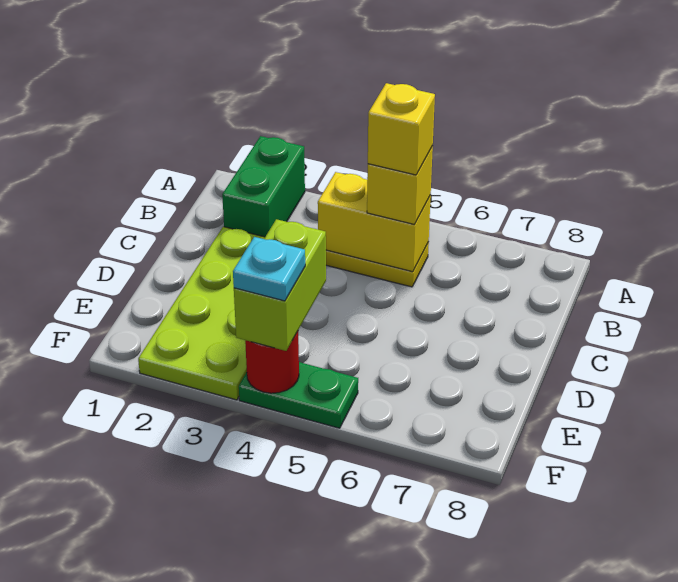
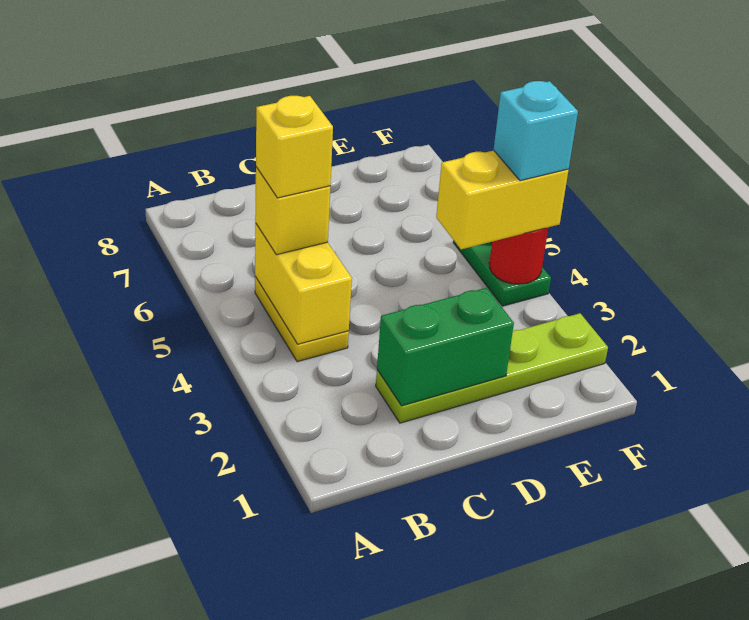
green 1x2 brick [222,136,305,237] -> green 1x2 brick moved to [377,288,514,406]
lime 2x4 plate [138,227,265,400] -> lime 1x4 plate [376,313,608,423]
lime 1x2 brick [234,219,326,351] -> yellow 1x2 brick [436,150,568,249]
cyan 1x1 plate [233,237,305,301] -> cyan 1x1 brick [493,81,578,181]

